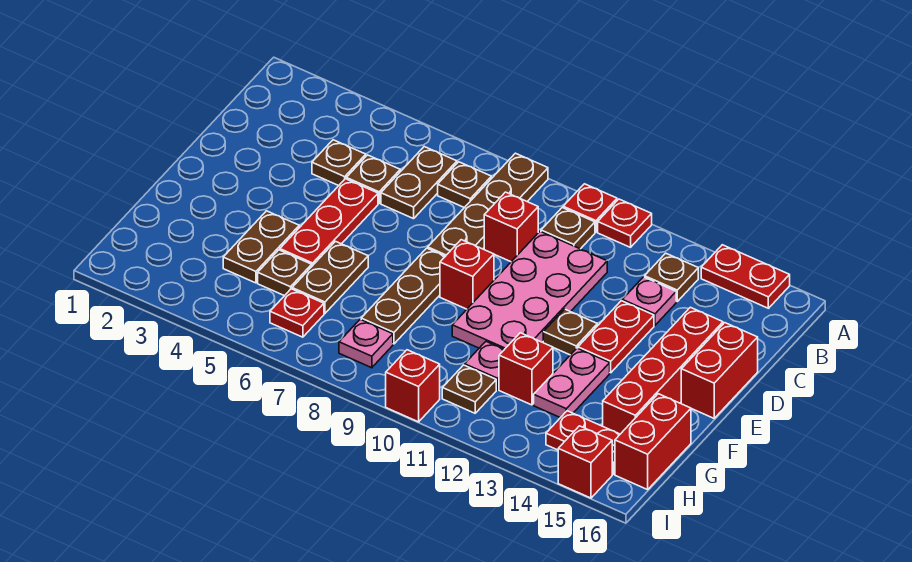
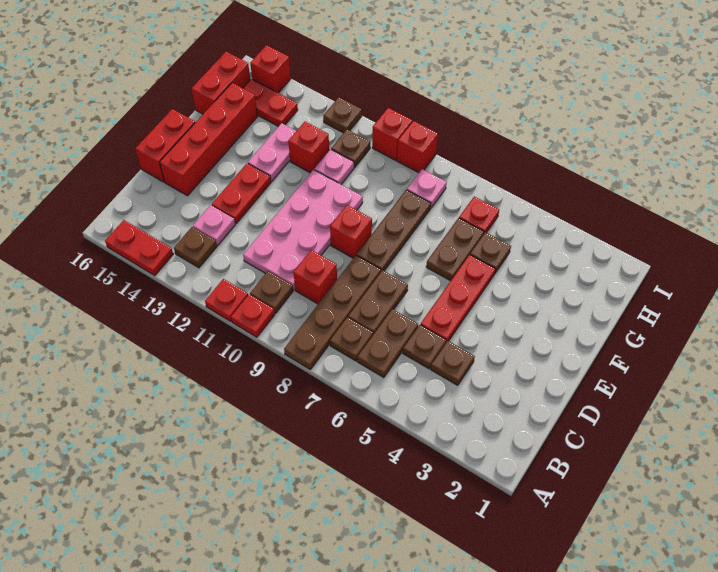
brown 1x1 plate [543,309,597,355] -> brown 1x1 plate moved to [323,97,362,133]
brown 1x2 plate [223,211,299,283] -> brown 1x2 plate moved to [348,270,408,334]
none -> red 1x1 brick [397,121,438,173]

